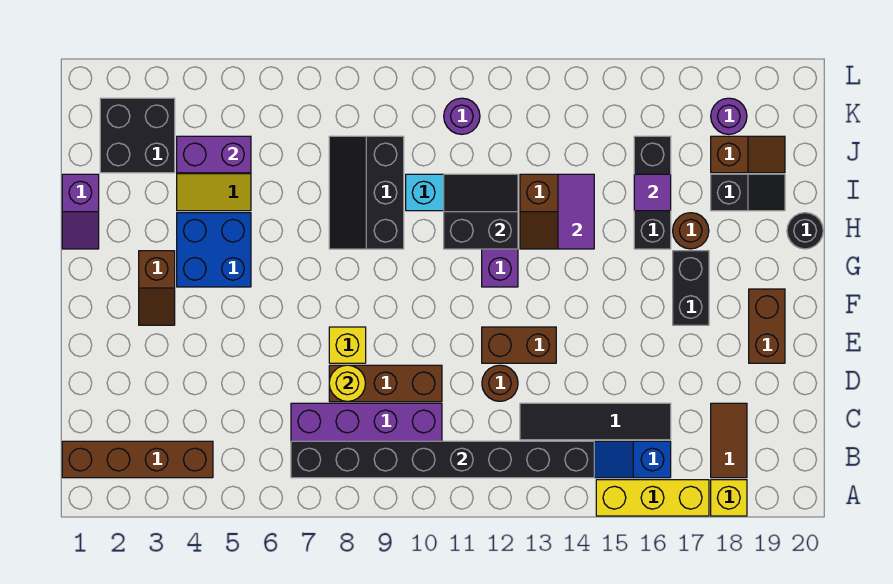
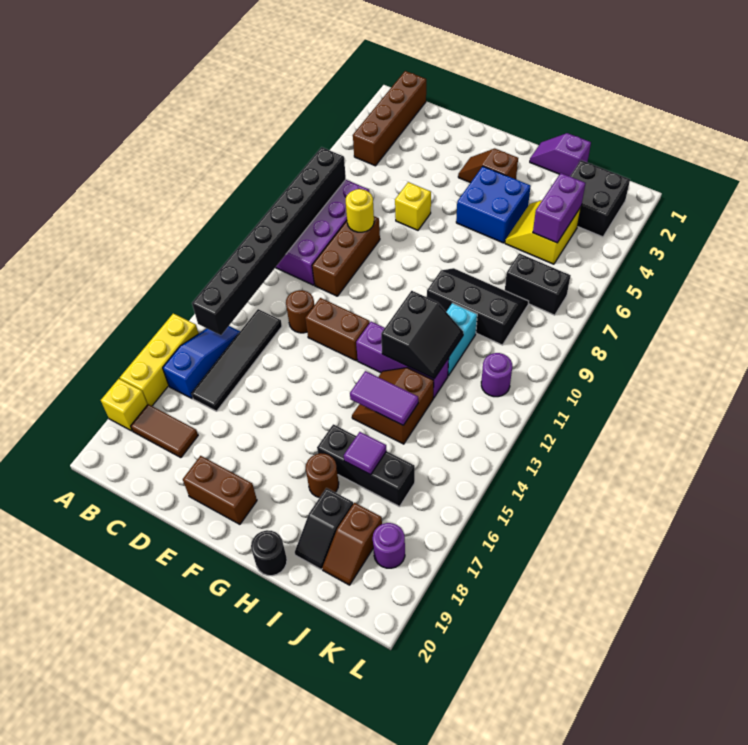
yellow 1x1 brick [329,327,366,363] -> yellow 1x1 brick moved to [395,182,431,230]
brown 1x2 brick [482,327,556,363] -> brown 1x2 brick turned to [305,298,370,361]
black 1x2 brick [673,251,709,325] -> black 1x2 brick moved to [505,253,571,315]

